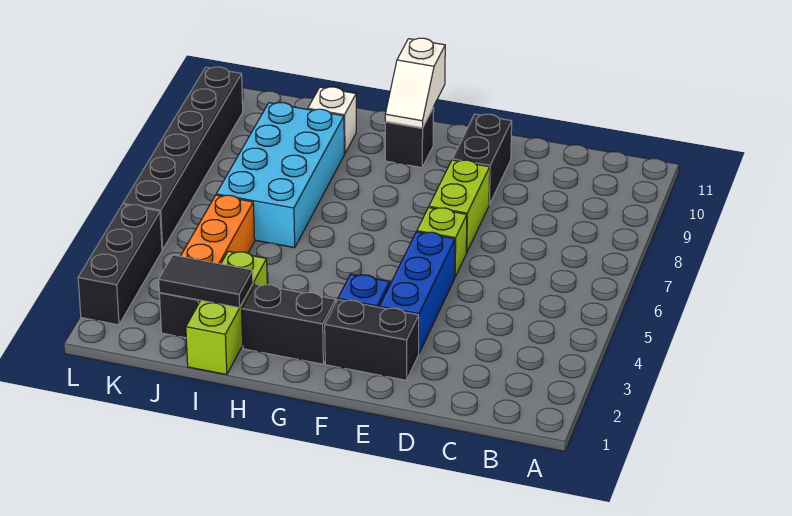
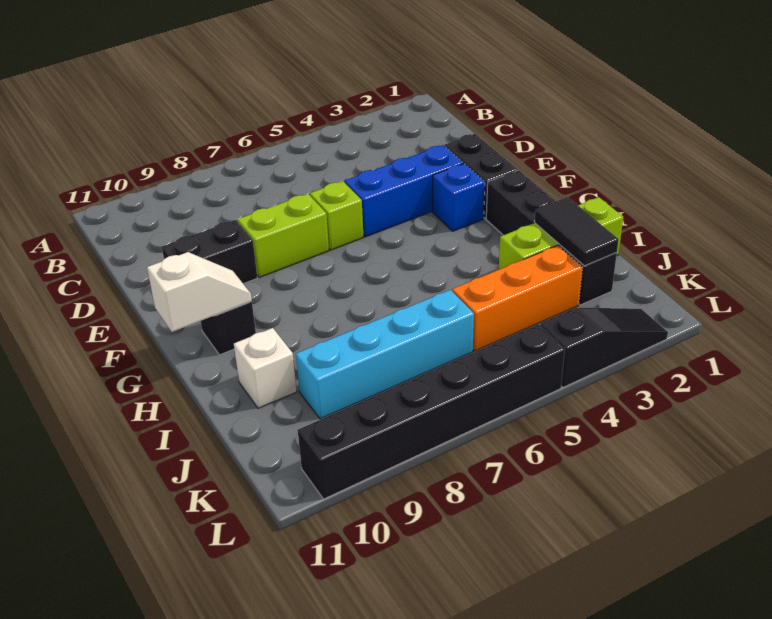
cyan 2x4 brick [216,103,344,248] -> cyan 1x4 brick [296,290,474,419]
black 1x3 brick [78,205,162,325] -> black 1x3 slope [540,307,668,387]

